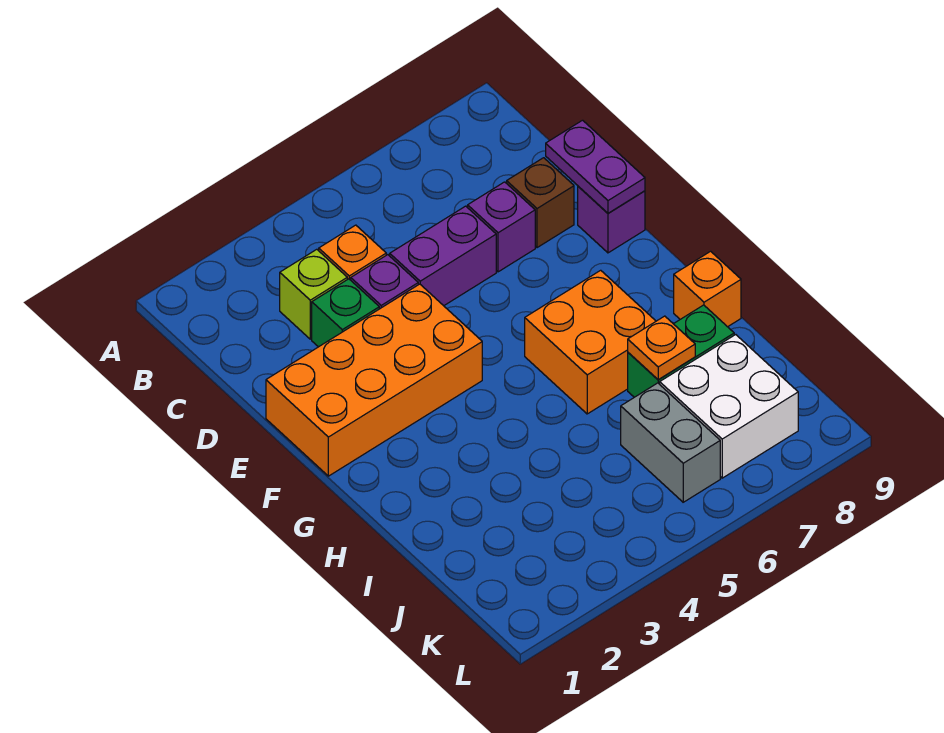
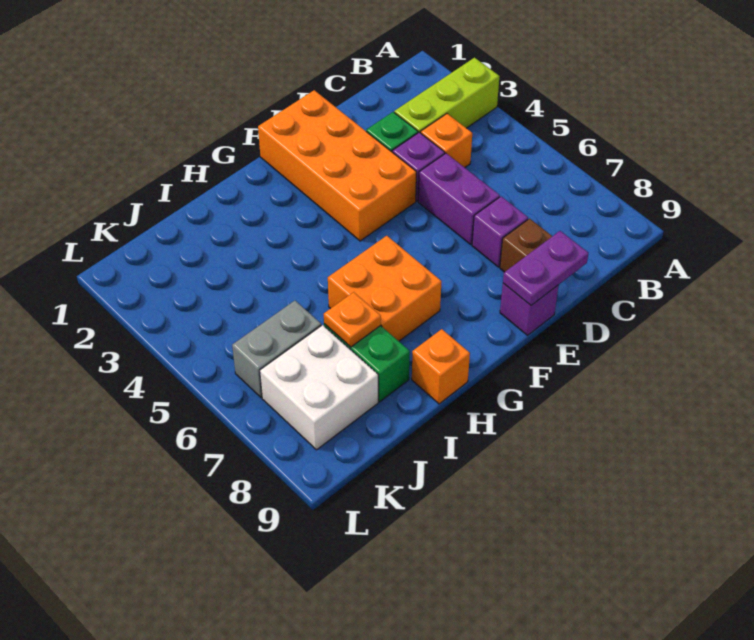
lime 1x1 brick [280,249,347,339] -> lime 1x3 brick [394,58,499,133]

